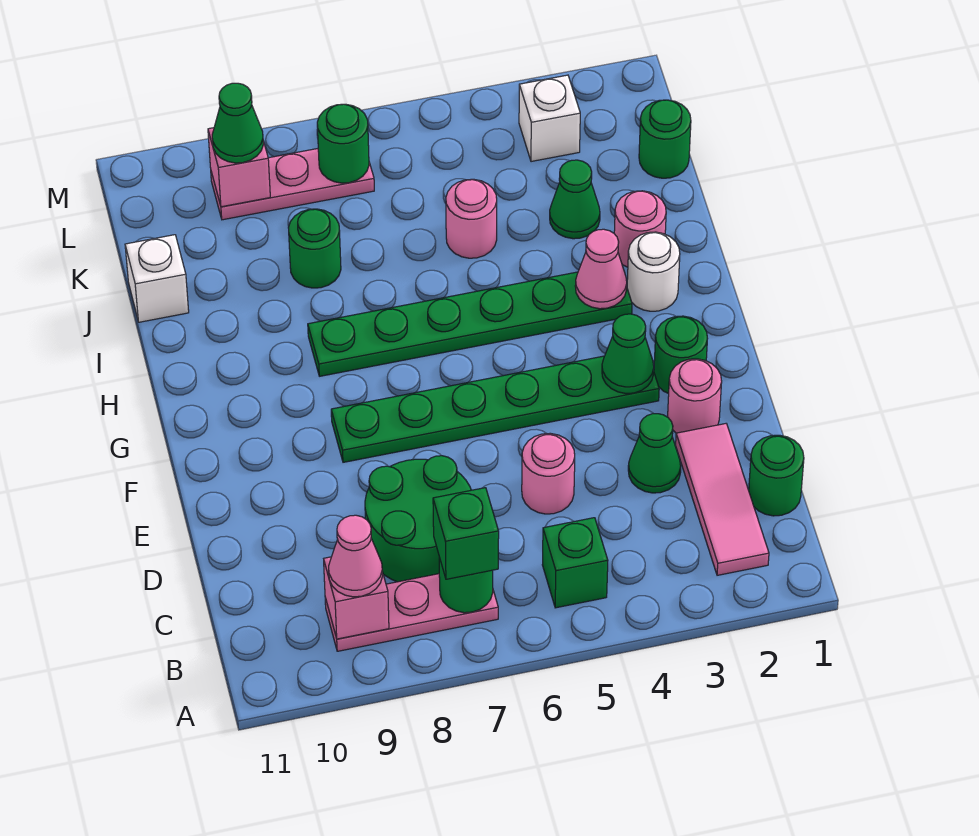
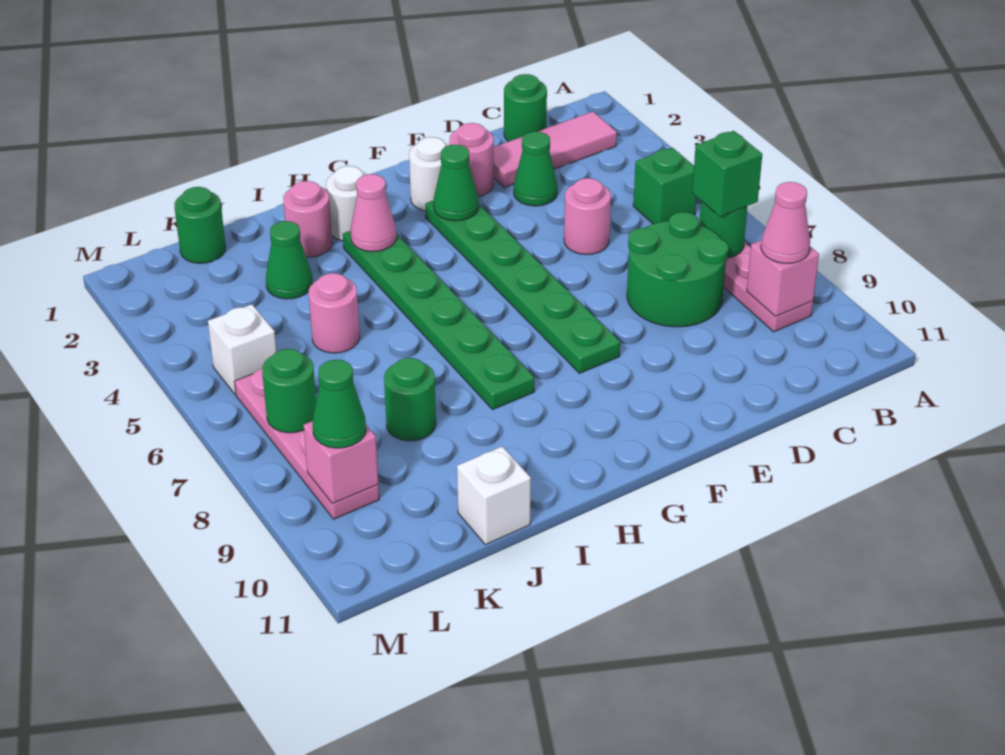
green 1x1 round brick [654,316,708,394] -> white 1x1 round brick [409,137,449,211]
white 1x1 brick [519,75,580,162] -> white 1x1 brick moved to [208,304,276,394]
pink 1x3 plate [211,149,374,220] -> pink 1x4 plate [235,369,379,519]

